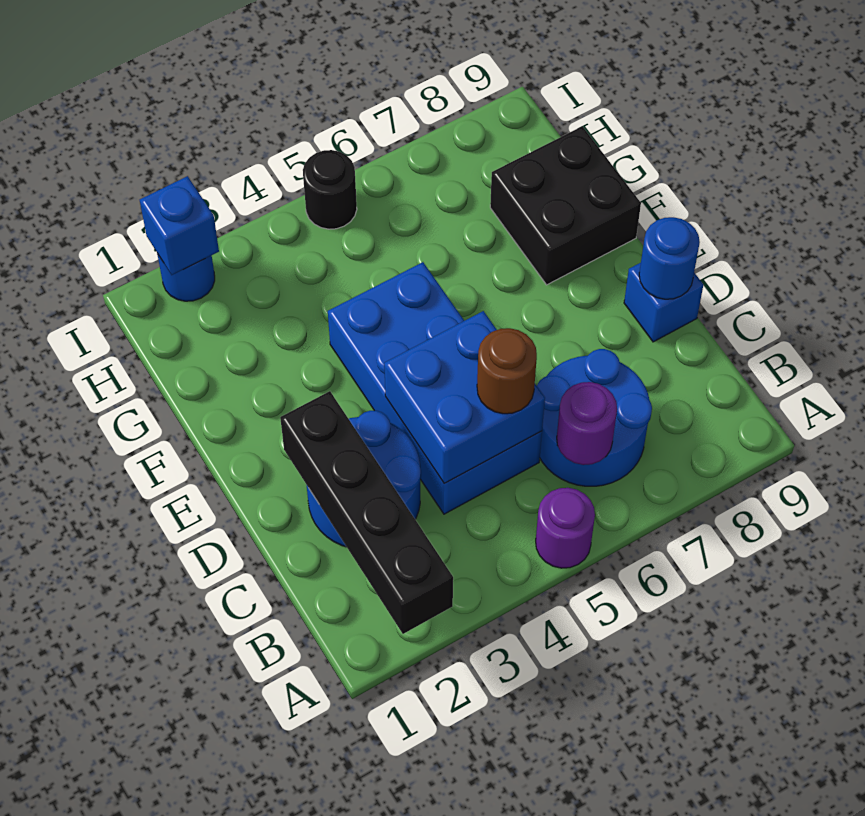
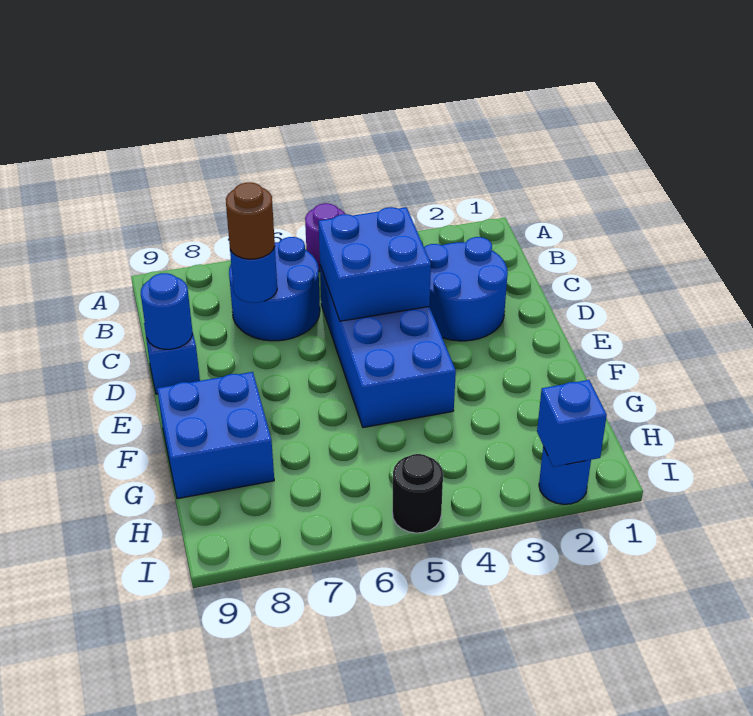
black 1x4 brick [280,391,453,634] -> none
purple 1x1 round brick [557,382,617,465] -> none
brown 1x1 round brick [477,328,537,414] -> brown 1x1 round brick moved to [226,182,275,259]
none -> blue 1x1 round brick [230,247,277,303]
black 2x2 brick [490,126,641,285] -> blue 2x2 brick [157,372,274,499]

